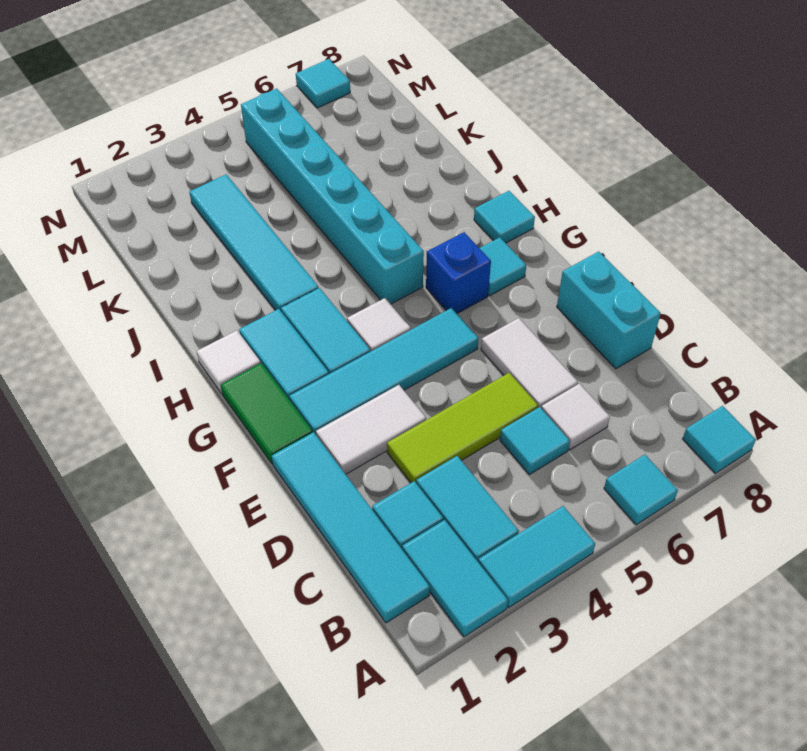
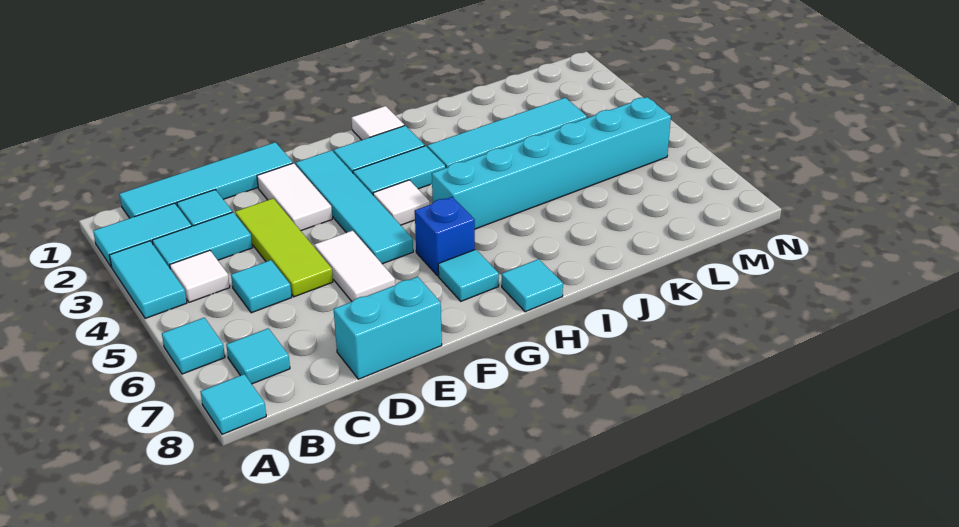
white 1x1 tile [541,384,610,450] -> white 1x1 tile moved to [170,250,230,302]
white 1x2 tile [481,318,578,408] -> white 1x2 tile turned to [314,231,395,301]
green 1x2 tile [221,363,313,464] -> none
cyan 1x1 tile [296,59,350,108] -> cyan 1x1 tile moved to [226,328,290,384]

